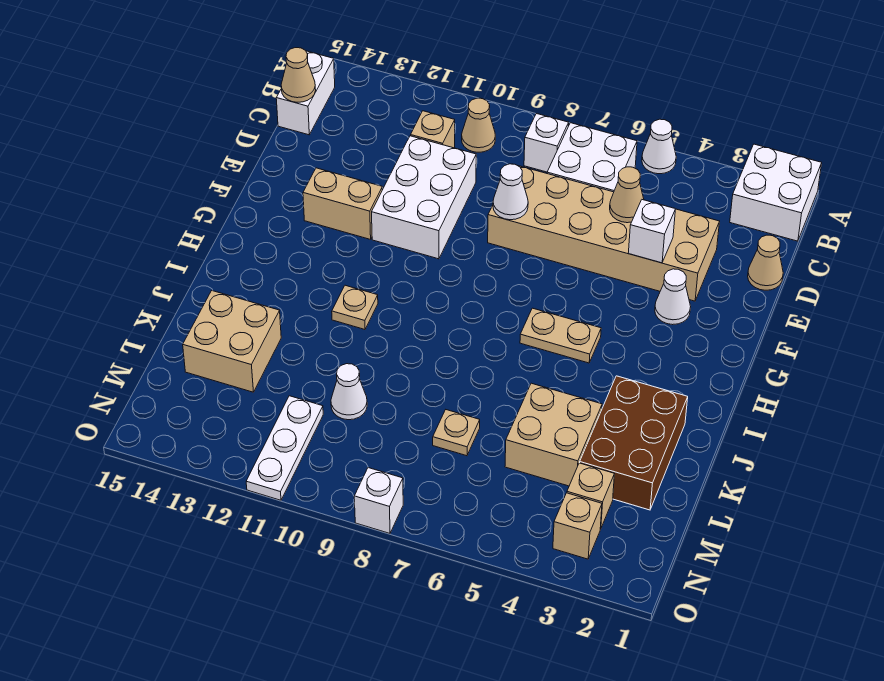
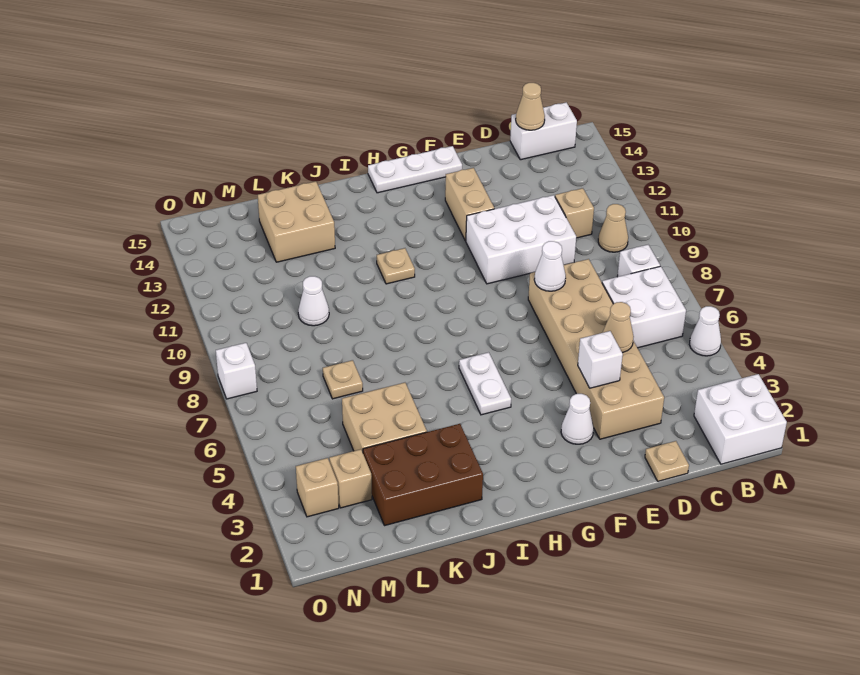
tan 1x1 cone [748,235,783,290] -> tan 1x1 plate [645,441,689,481]
tan 1x2 plate [520,308,601,363] -> white 1x2 plate [459,352,511,415]
white 1x3 plate [246,396,323,500] -> white 1x3 plate moved to [368,146,462,193]

